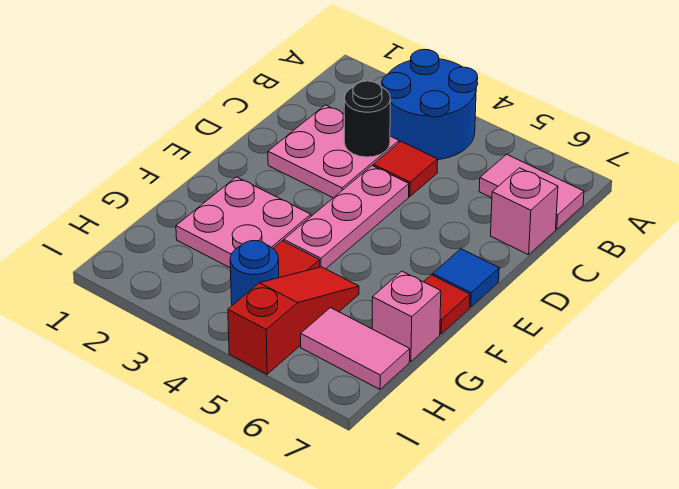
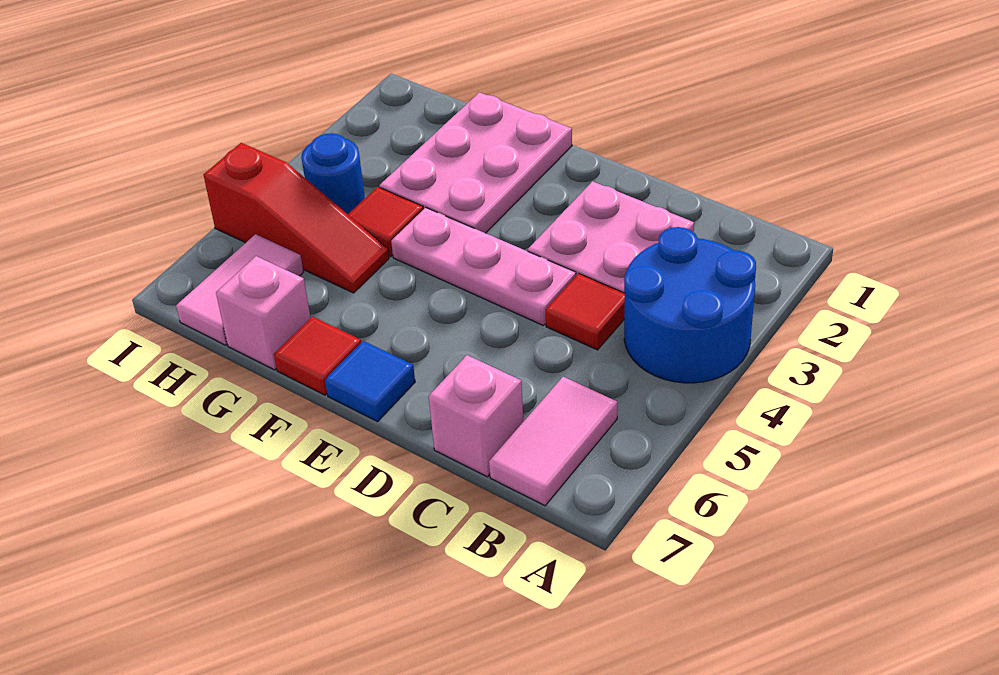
black 1x1 round brick [344,81,391,157] -> none
pink 2x2 plate [176,177,311,268] -> pink 2x3 plate [379,92,572,233]

